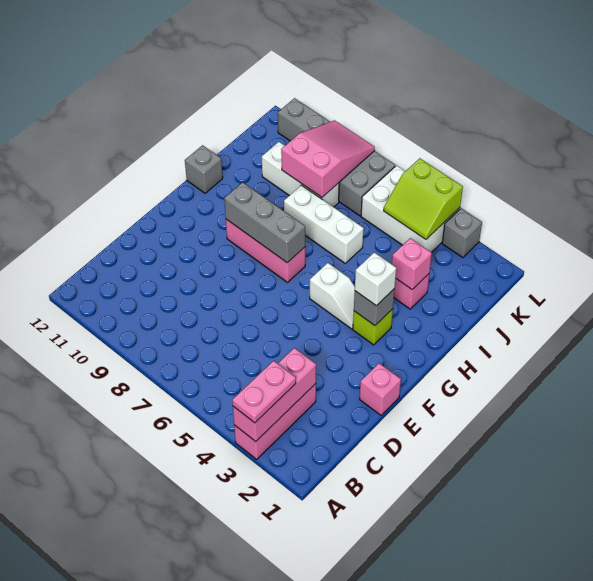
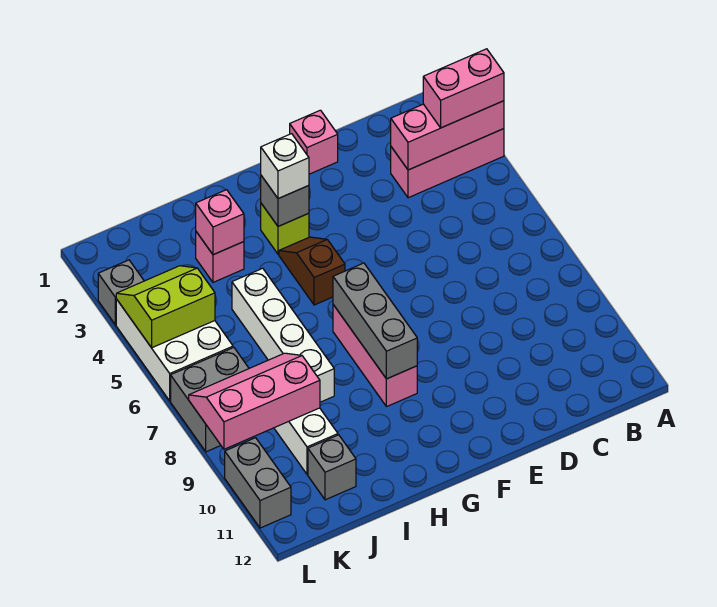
pink 1x2 plate [232,361,296,423] -> pink 1x2 brick [423,49,504,128]
white 1x2 slope [310,263,355,329] -> brown 1x2 slope [279,237,345,305]
grey 1x1 brick [185,145,223,193] -> grey 1x1 brick moved to [308,435,356,500]
white 1x3 brick [284,185,364,263] -> white 1x4 brick [232,268,334,402]
pink 2x3 slope [281,120,375,197] -> pink 2x3 slope turned to [189,353,320,449]
lime 2x2 slope [384,158,463,239] -> lime 2x2 slope turned to [116,266,215,348]

